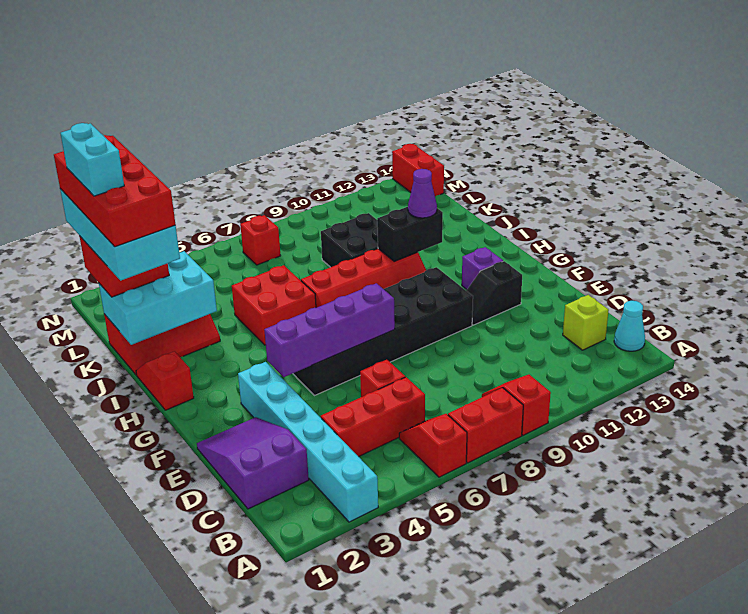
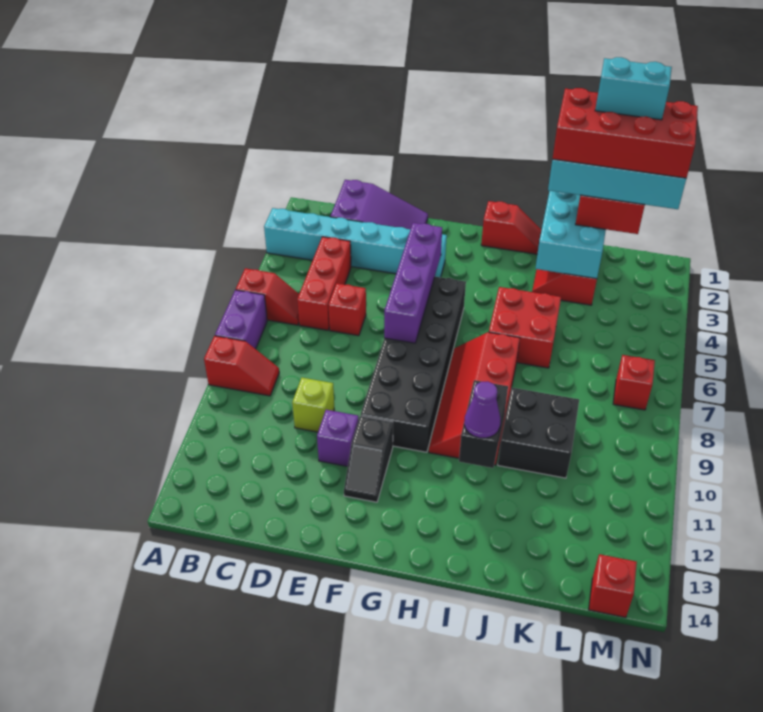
red 1x2 brick [448,388,523,463] -> purple 1x2 brick [215,290,267,349]
cyan 1x1 cone [614,301,645,351] -> none
lime 1x1 brick [563,295,609,350] -> lime 1x1 brick moved to [292,378,334,432]
black 1x2 slope [466,261,522,325] -> black 1x2 slope turned to [344,416,393,502]
purple 1x1 brick [462,247,503,290] -> purple 1x1 brick moved to [317,410,359,466]
red 1x2 brick [392,144,444,196] -> red 1x1 brick [589,554,637,618]

